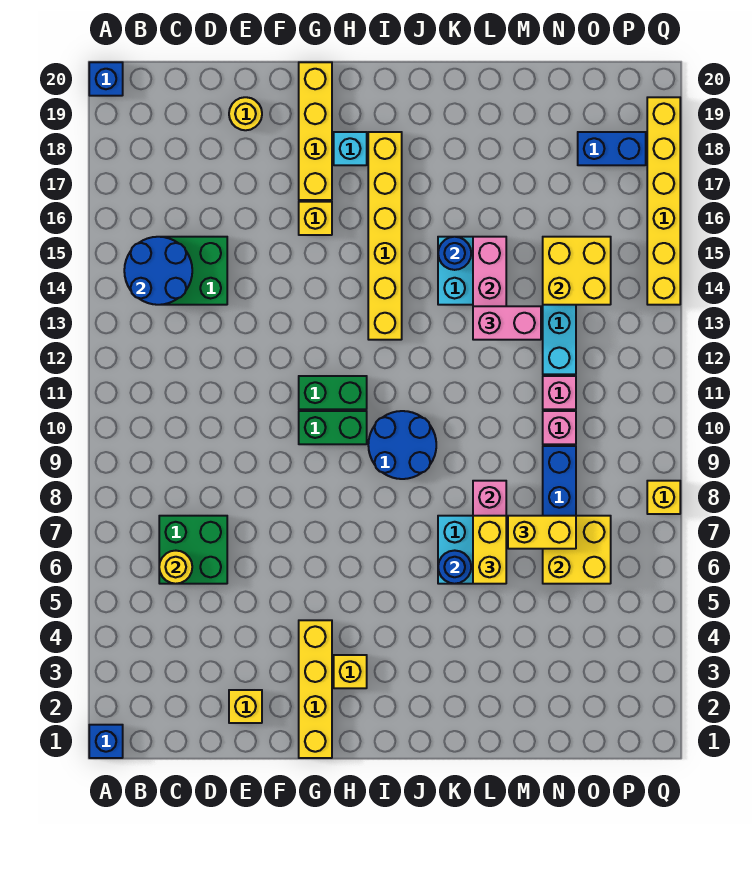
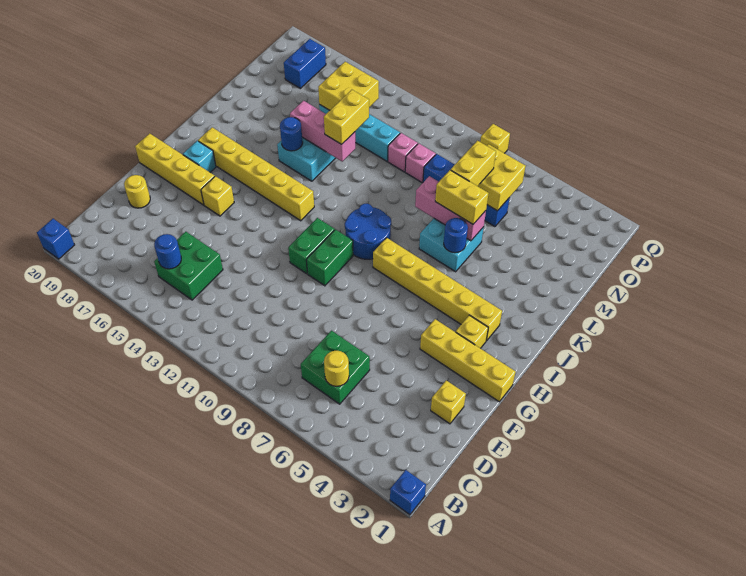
blue 2x2 round brick [124,237,192,305] -> blue 1x1 round brick [154,234,181,269]
pink 1x2 brick [473,306,541,340] -> yellow 1x2 brick [324,90,369,144]
yellow 1x6 brick [647,97,680,305] -> yellow 1x6 brick moved to [373,238,502,341]

